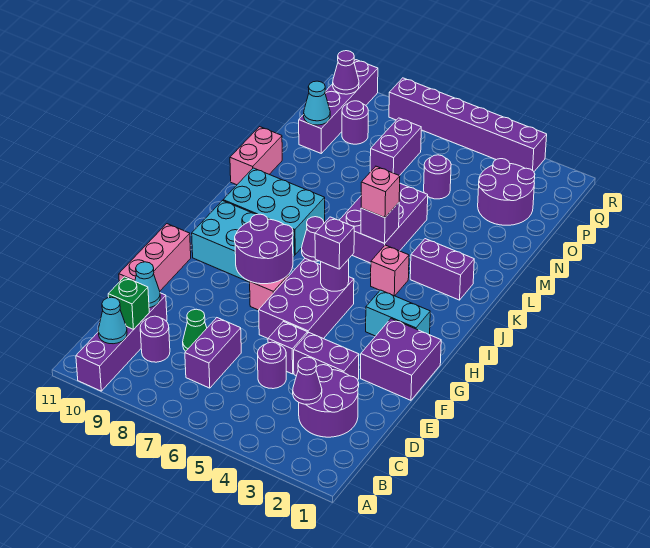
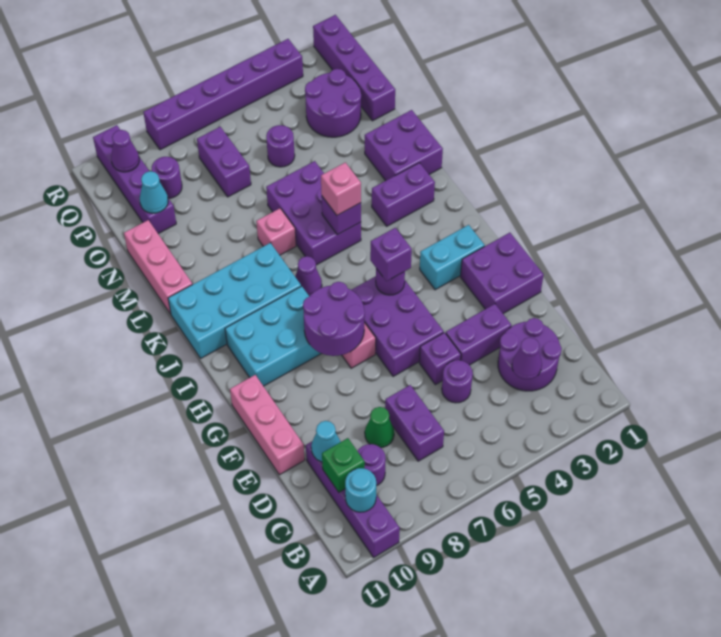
cyan 1x1 cone [98,297,127,344] -> cyan 1x1 round brick [345,468,376,512]
pink 1x1 brick [371,245,409,296] -> pink 1x1 brick moved to [256,208,296,255]
cyan 2x3 brick [223,168,325,254] -> cyan 2x4 brick [168,243,301,358]
none -> purple 2x2 brick [365,110,443,181]
pink 1x2 brick [230,127,282,185] -> pink 1x3 brick [124,220,192,314]
none -> purple 1x4 brick [313,15,395,121]

